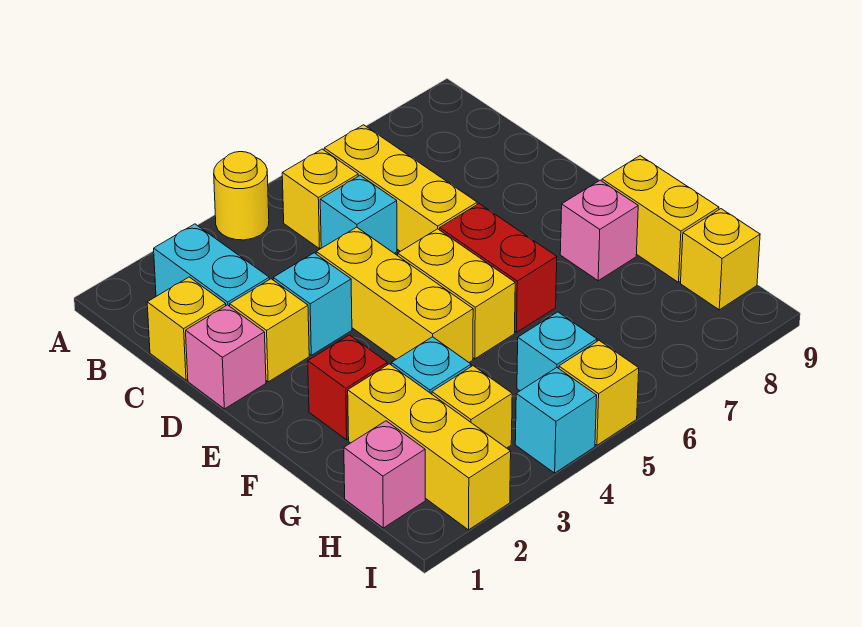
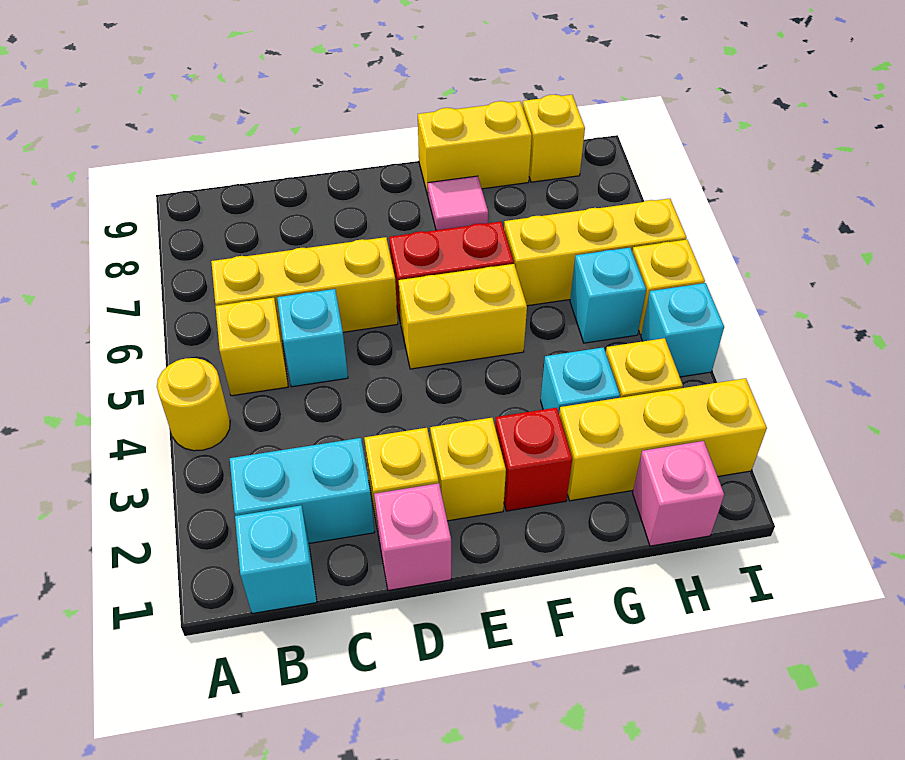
yellow 1x1 brick [147,277,226,380] -> yellow 1x1 brick moved to [430,418,506,521]
cyan 1x1 brick [273,253,352,355] -> cyan 1x1 brick moved to [235,505,317,614]
yellow 1x3 brick [316,227,473,362] -> yellow 1x3 brick moved to [504,199,687,306]
pink 1x1 brick [560,180,638,281] -> pink 1x1 tile [428,176,488,230]

